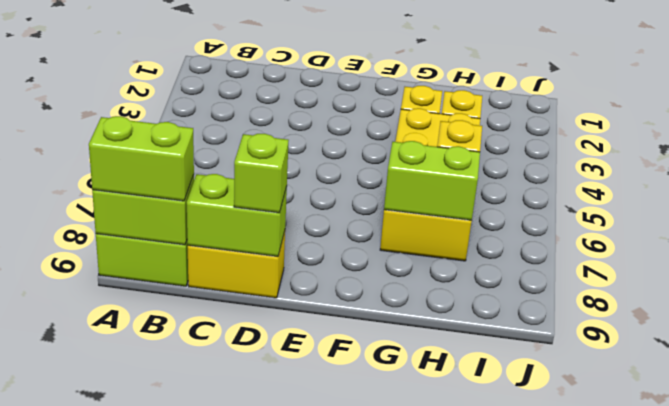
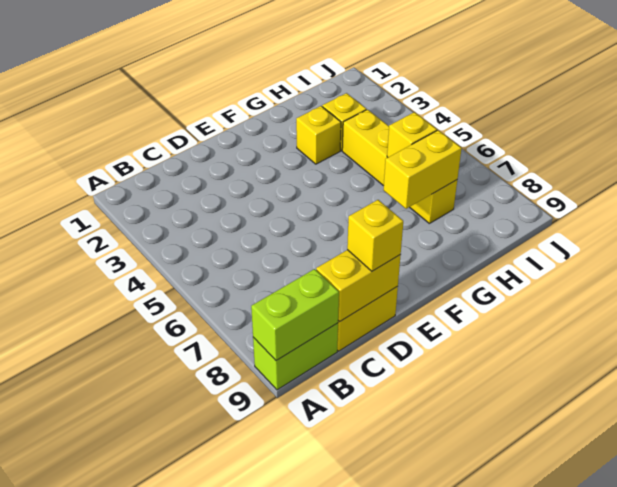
lime 1x2 brick [89,116,194,201] -> none
lime 1x2 brick [187,174,287,257] -> yellow 1x2 brick [316,250,401,322]
lime 1x1 brick [234,134,289,213] -> yellow 1x1 brick [347,200,403,271]
yellow 2x4 brick [380,108,480,261] -> yellow 1x4 brick [342,110,457,223]
lime 1x2 brick [384,141,480,220] -> yellow 1x2 brick [383,130,462,209]

